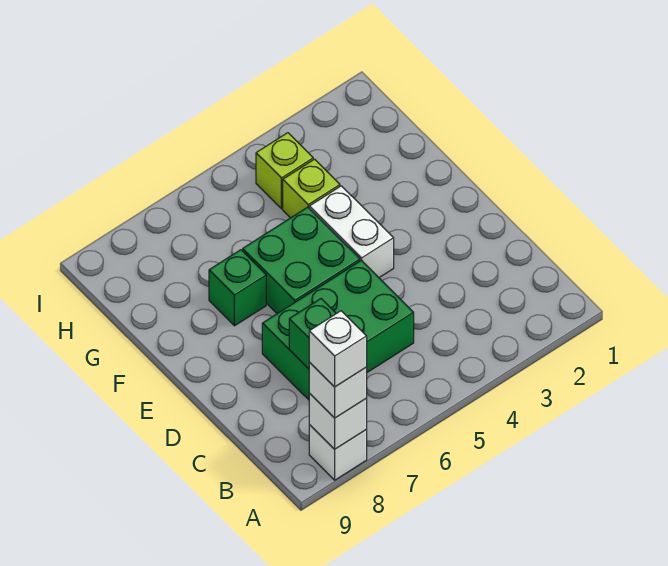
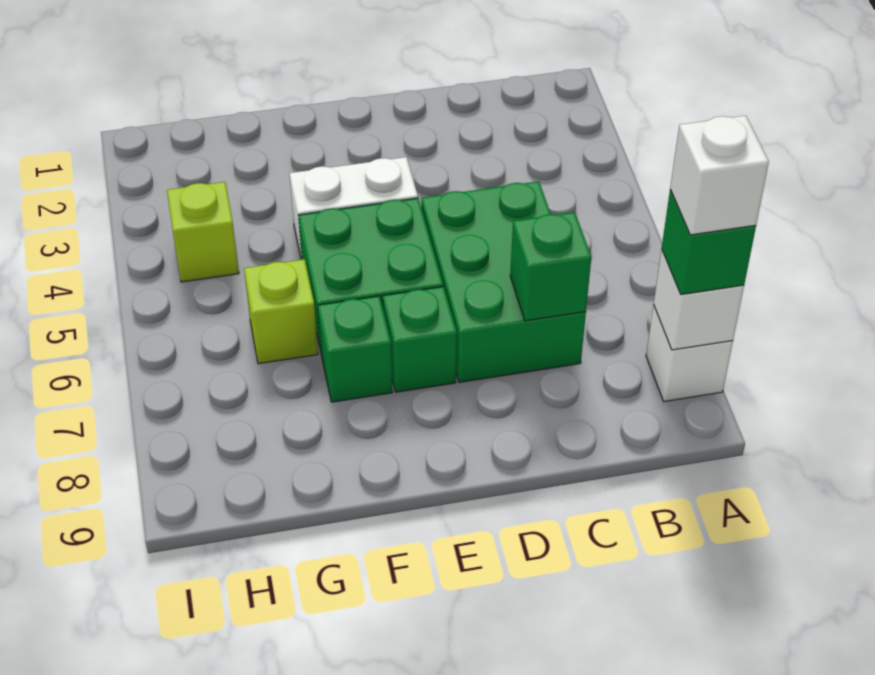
white 1x1 brick [309,362,367,418] -> green 1x1 brick [662,190,756,295]
none -> green 1x1 brick [383,287,457,392]
lime 1x1 brick [283,159,340,218] -> lime 1x1 brick moved to [244,259,318,364]

